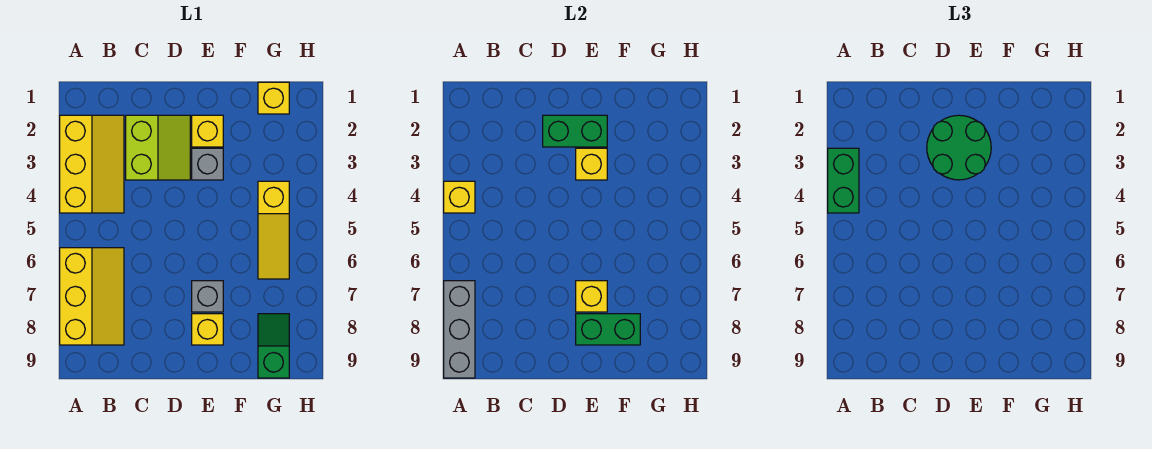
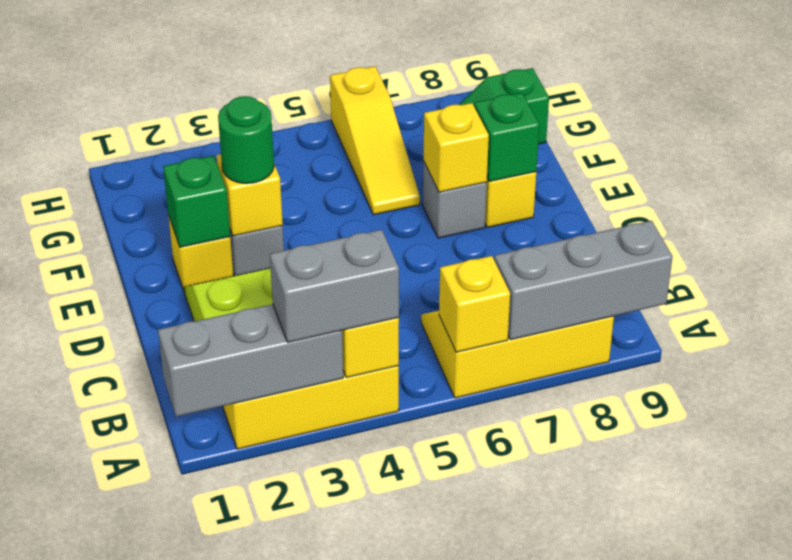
none -> grey 1x3 brick [158,304,343,417]
green 1x2 brick [828,148,859,213] -> grey 1x2 brick [270,230,399,342]
green 1x2 brick [543,115,607,147] -> green 1x1 brick [163,156,230,247]
green 2x2 round brick [927,115,991,180] -> green 1x1 round brick [218,96,274,184]
green 1x2 brick [576,314,640,345] -> green 1x1 brick [474,93,539,181]
yellow 1x1 brick [258,82,289,114] -> yellow 1x1 brick moved to [439,256,510,352]
yellow 1x3 slope [258,181,289,279] -> yellow 1x3 slope turned to [330,66,420,215]

